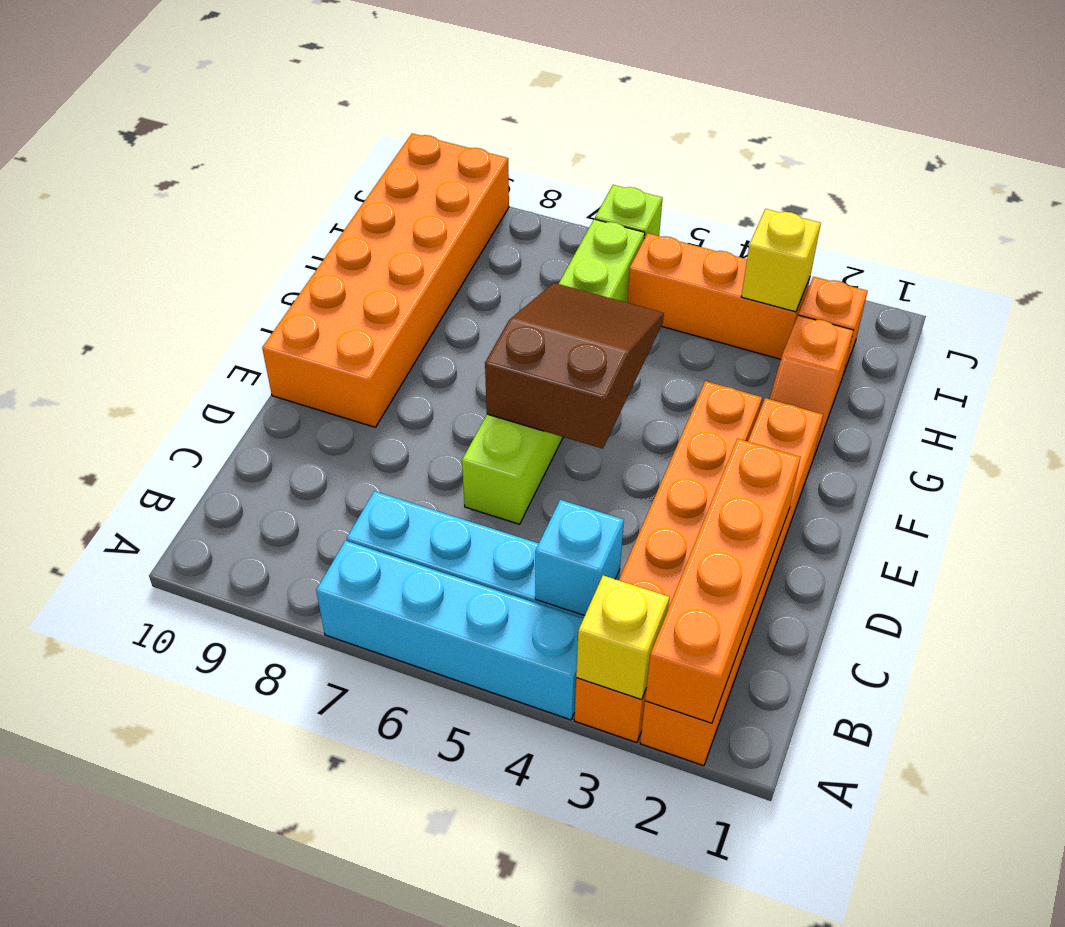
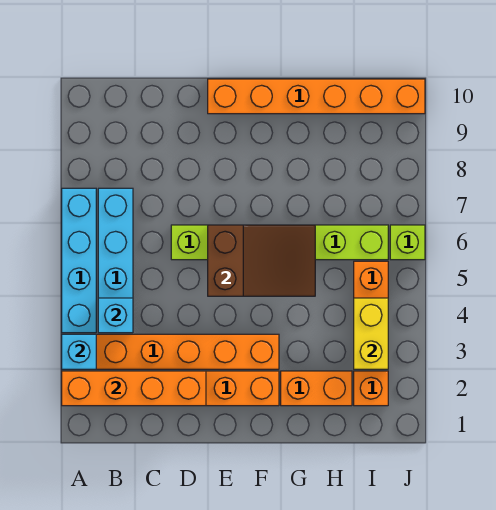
yellow 1x1 brick [576,575,670,700] -> cyan 1x1 brick [62,334,96,369]
orange 2x6 brick [262,134,509,427] -> orange 1x6 brick [208,79,425,114]
orange 1x2 slope [770,315,854,456] -> orange 1x2 brick [281,371,352,406]
yellow 1x1 brick [741,209,821,312] -> yellow 1x2 brick [354,298,388,369]

